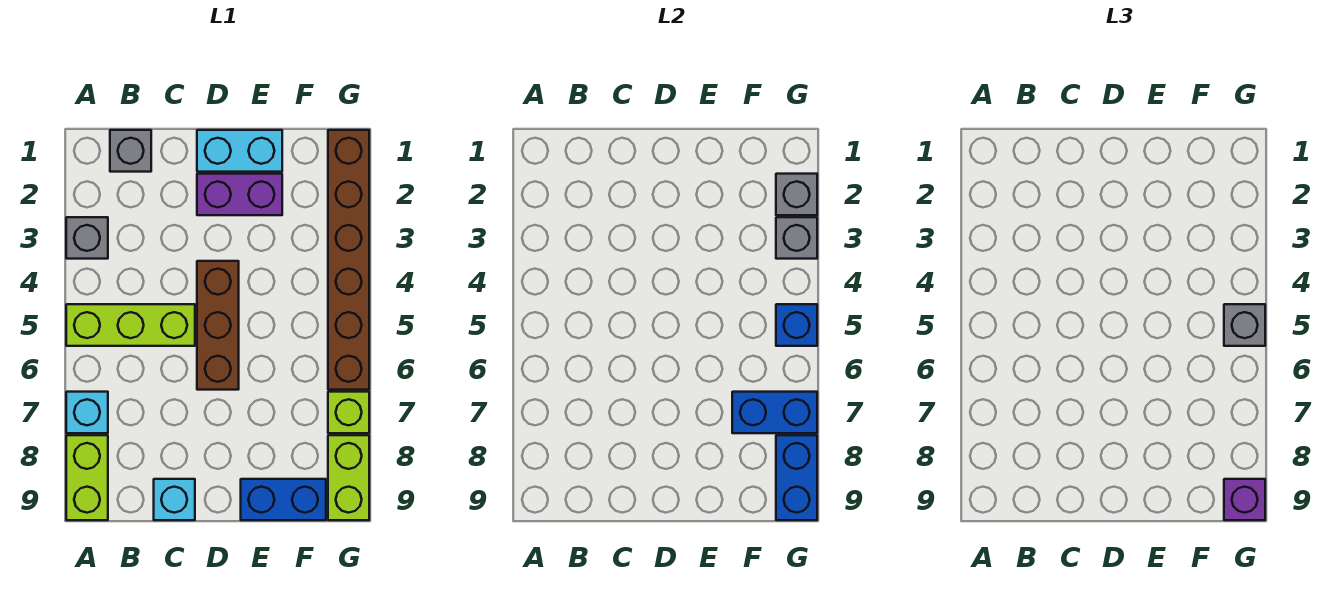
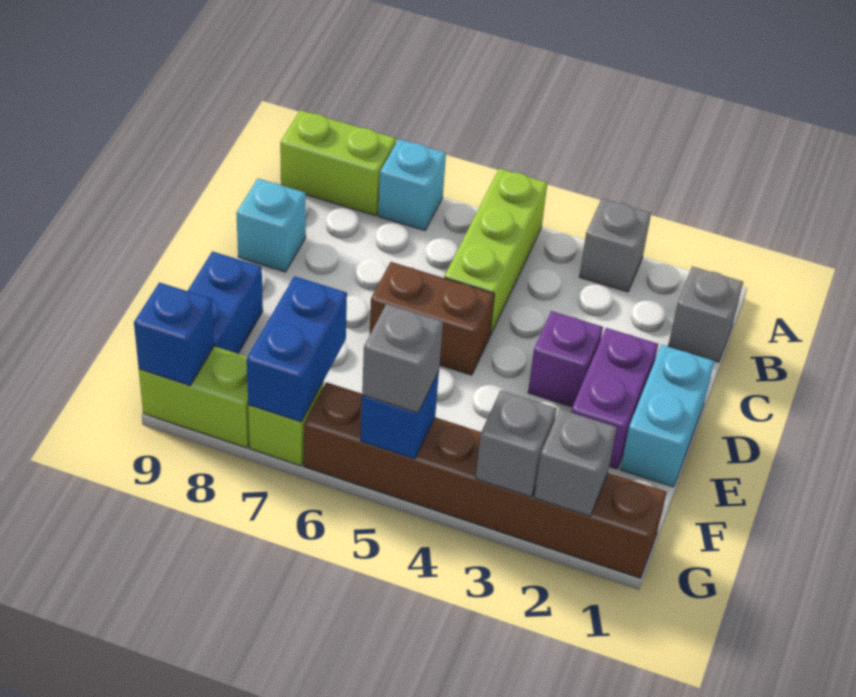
brown 1x3 brick [197,261,239,390] -> brown 1x2 brick [370,262,494,375]
blue 1x2 brick [776,435,817,520] -> blue 1x1 brick [134,282,214,385]
purple 1x1 brick [1224,479,1265,520] -> purple 1x1 brick moved to [528,311,603,407]

